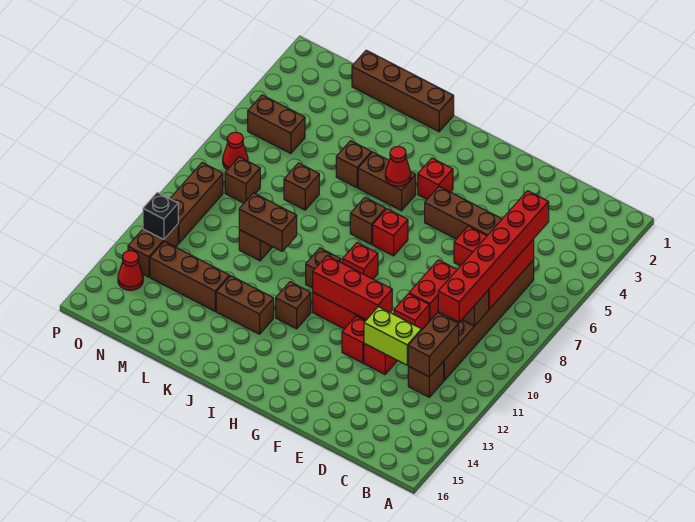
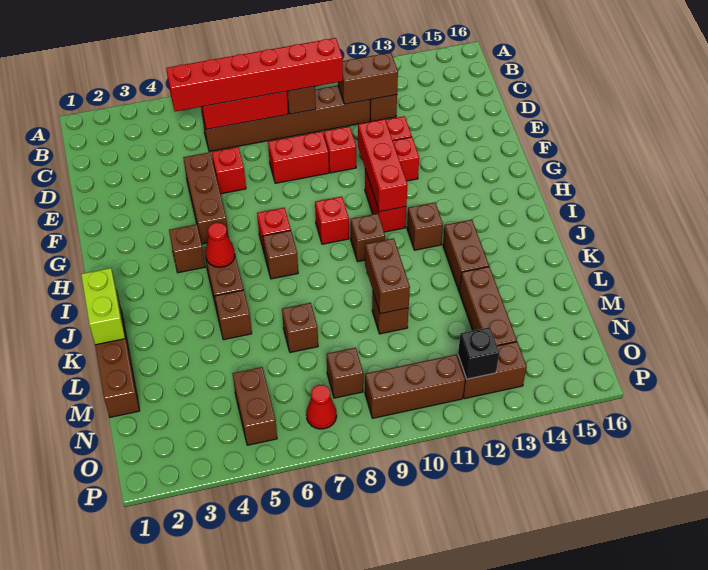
lime 1x2 brick [364,307,422,365] -> lime 1x2 brick moved to [81,268,125,345]
red 1x1 brick [418,158,453,199] -> brown 1x1 brick [169,224,205,273]
red 1x1 cone [118,251,143,290] -> none

